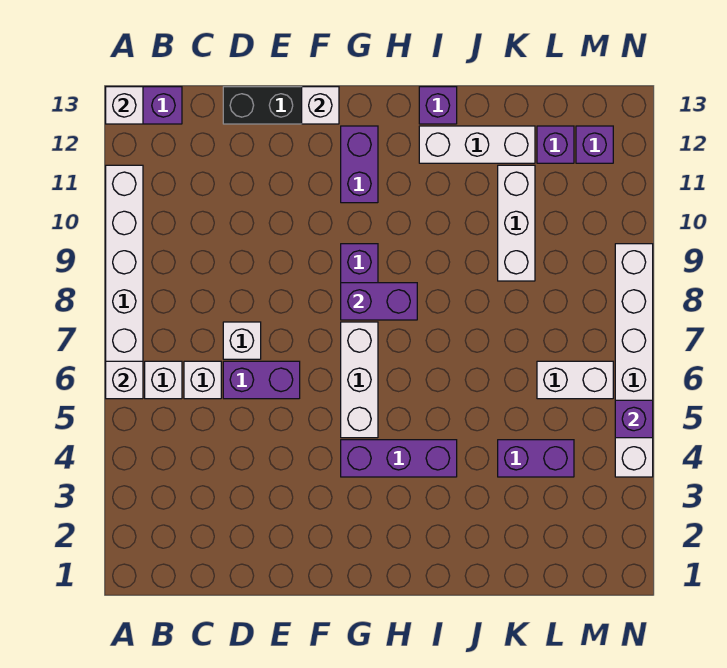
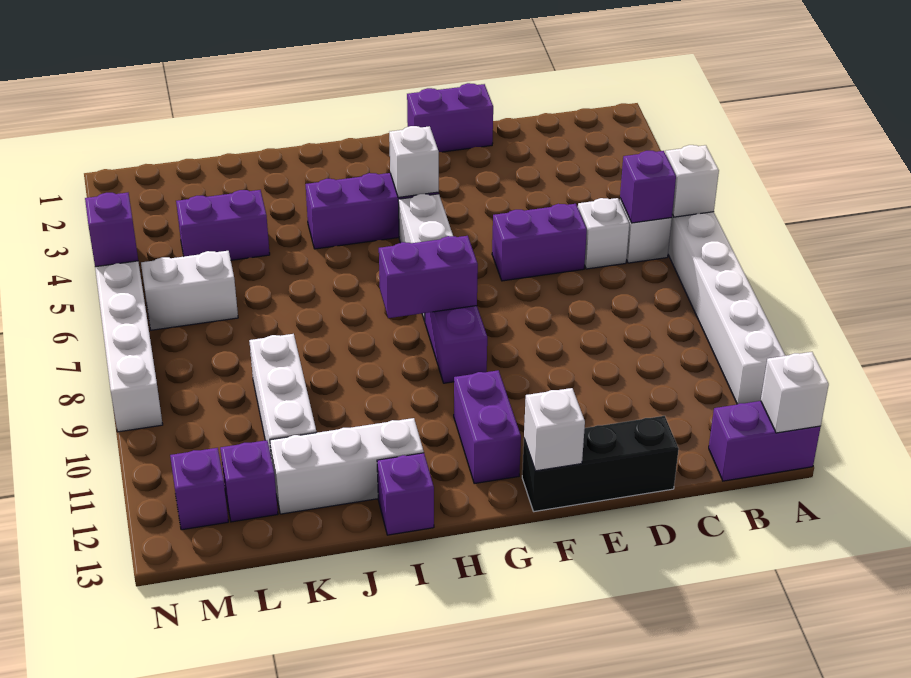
none -> purple 1x1 brick [620,151,676,223]
white 1x1 brick [223,322,261,359] -> white 1x1 brick moved to [389,126,439,197]
none -> purple 1x2 brick [407,83,493,152]

